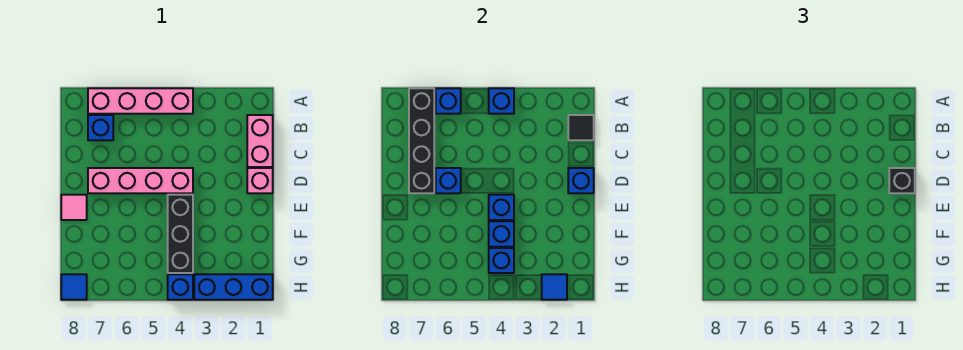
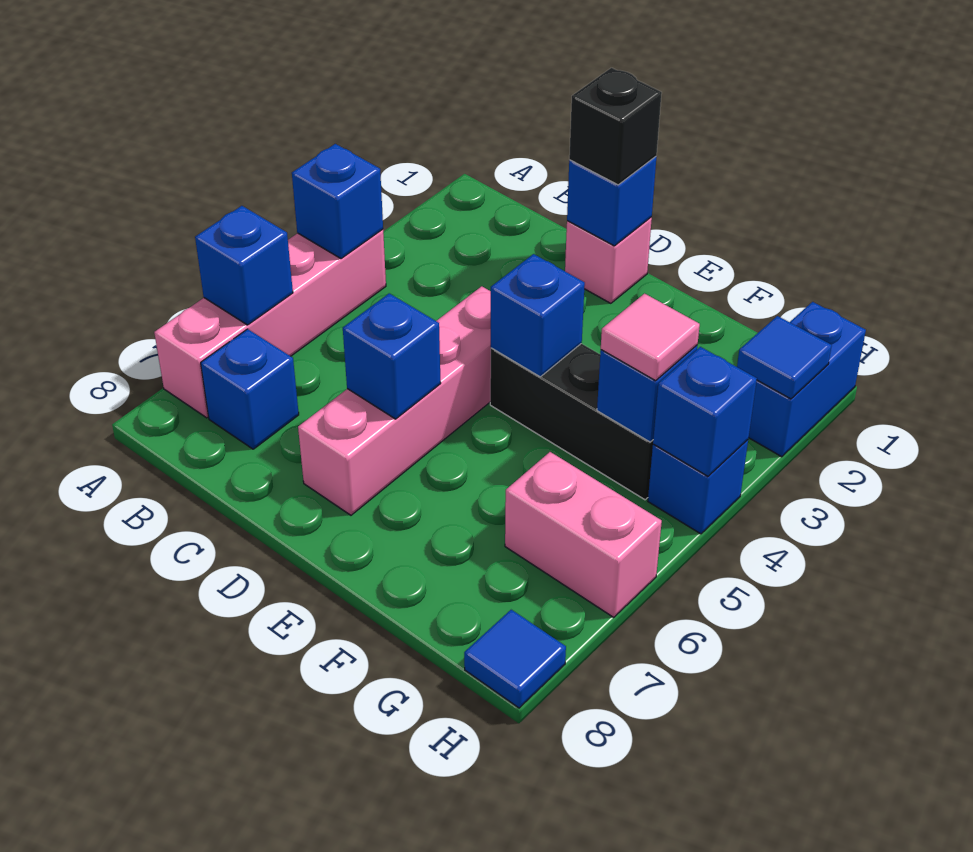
black 1x4 brick [409,88,434,193] -> none
pink 1x2 brick [247,115,273,167] -> pink 1x2 brick moved to [505,452,662,617]
black 1x1 tile [568,115,594,140] -> none
pink 1x1 tile [61,195,87,220] -> pink 1x1 tile moved to [601,294,700,381]
blue 1x1 brick [489,221,514,247] -> blue 1x1 brick moved to [653,347,757,476]
blue 1x3 brick [194,274,273,300] -> blue 1x2 brick [749,302,866,457]

